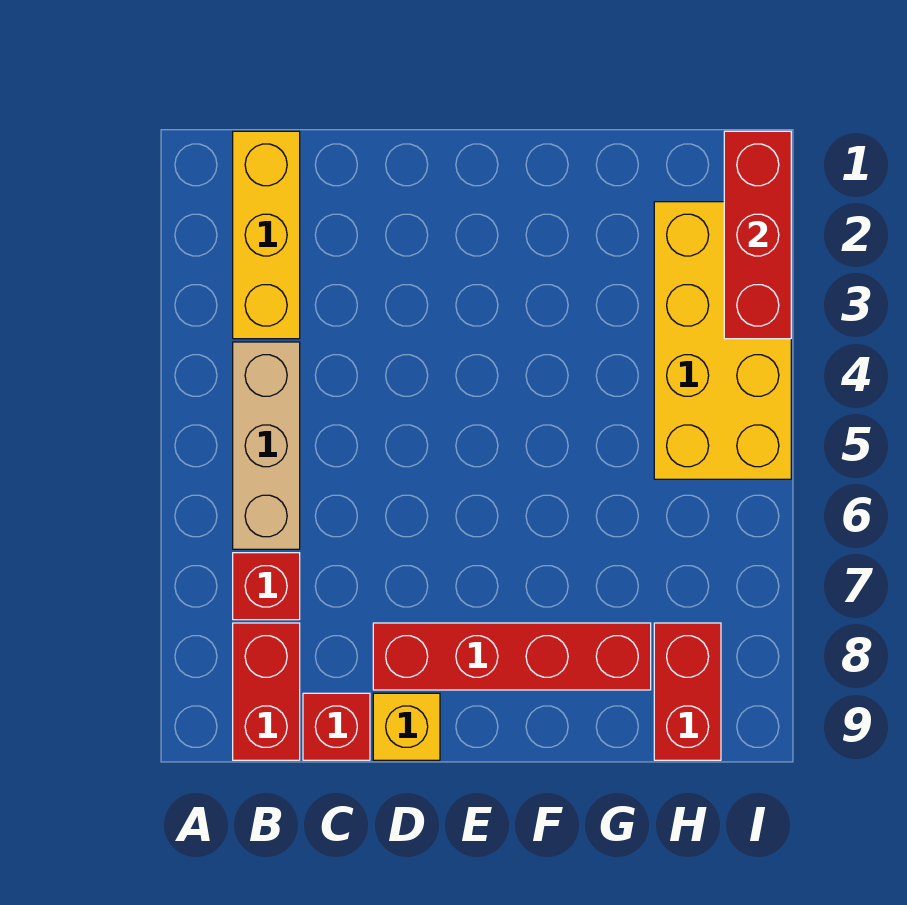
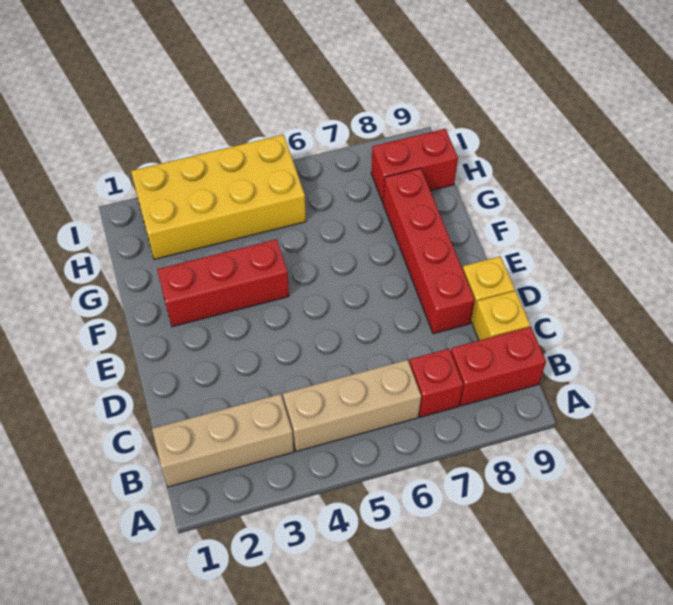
yellow 1x3 brick [233,131,300,339] -> tan 1x3 brick [152,394,294,487]
red 1x1 brick [303,693,370,760] -> yellow 1x1 brick [473,291,530,340]
red 1x3 brick [724,131,791,339] -> red 1x3 brick moved to [157,239,289,327]

